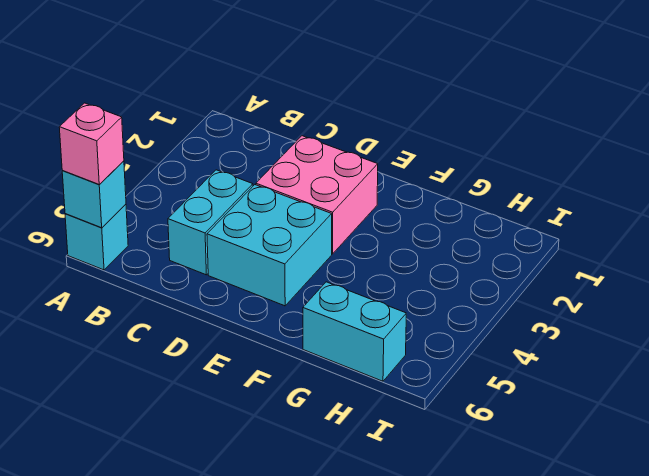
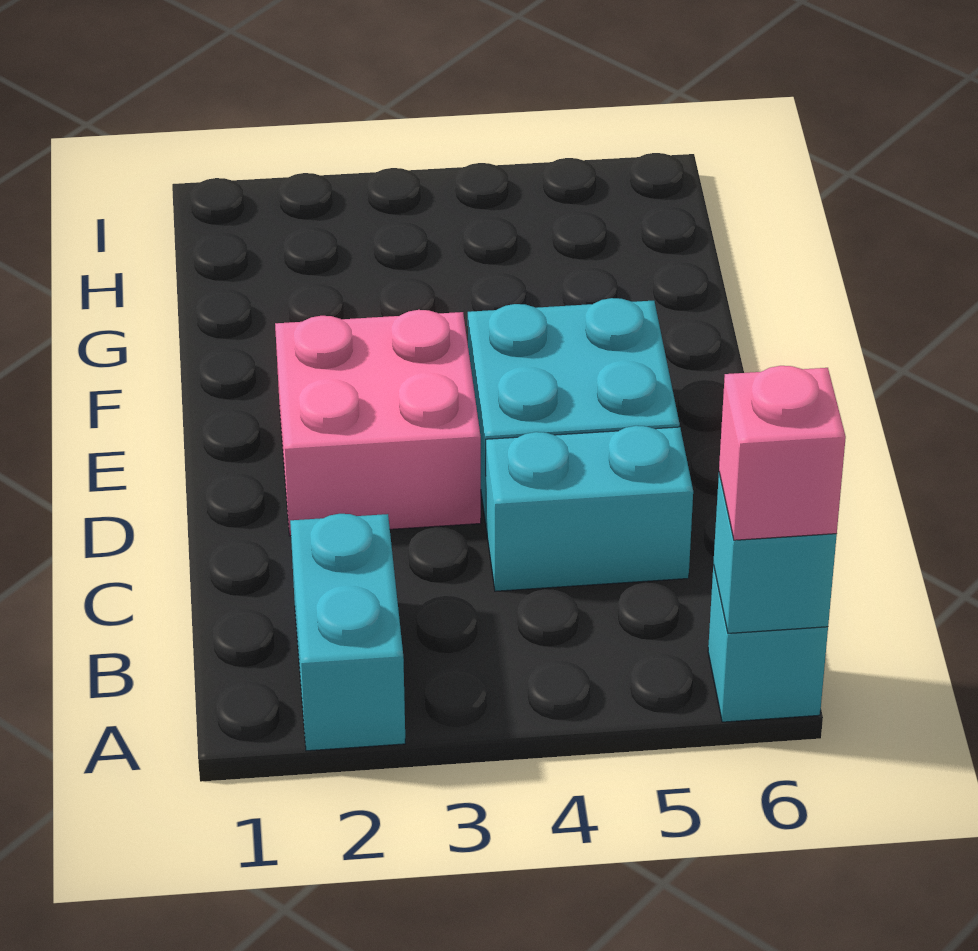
cyan 1x2 brick [303,282,406,381] -> cyan 1x2 brick moved to [290,514,405,751]

